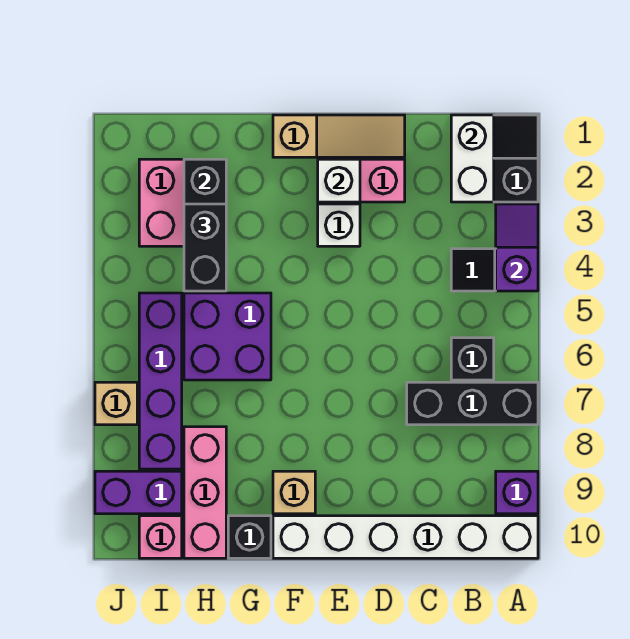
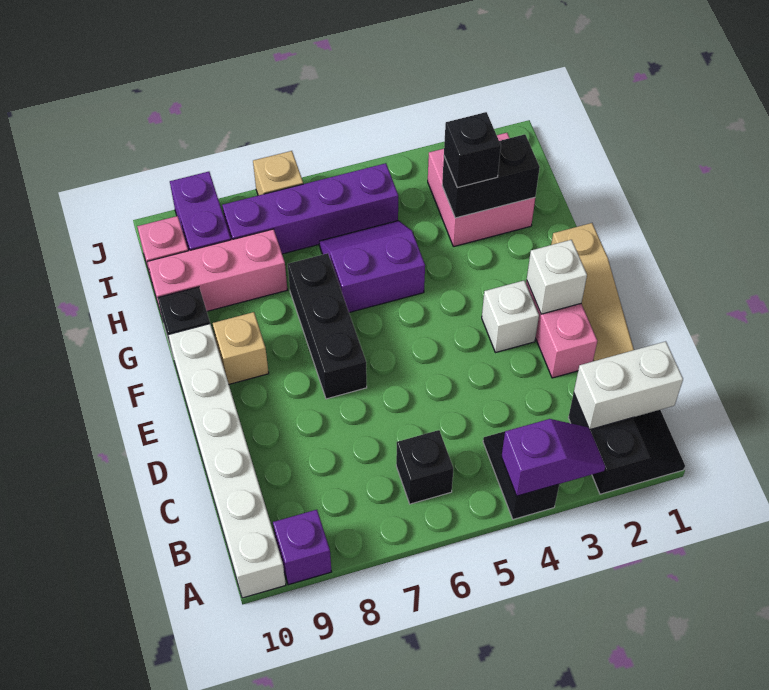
black 1x3 brick [407,382,538,425] -> black 1x3 brick moved to [288,253,367,399]
purple 2x2 brick [184,293,271,380] -> purple 2x2 slope [319,221,425,312]
black 1x2 brick [184,204,226,291] -> black 1x1 brick [444,112,501,188]

